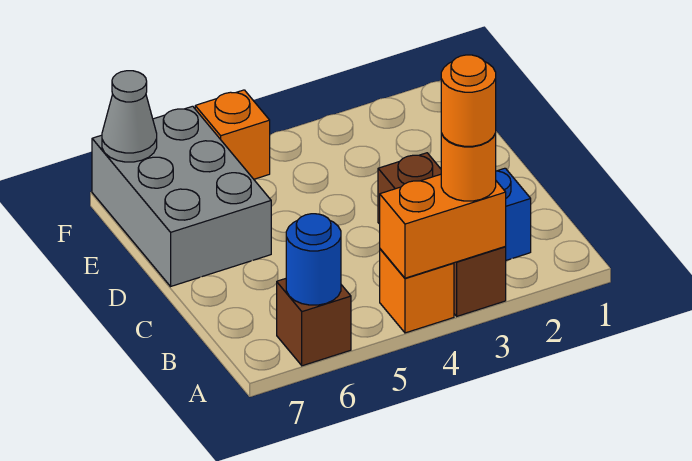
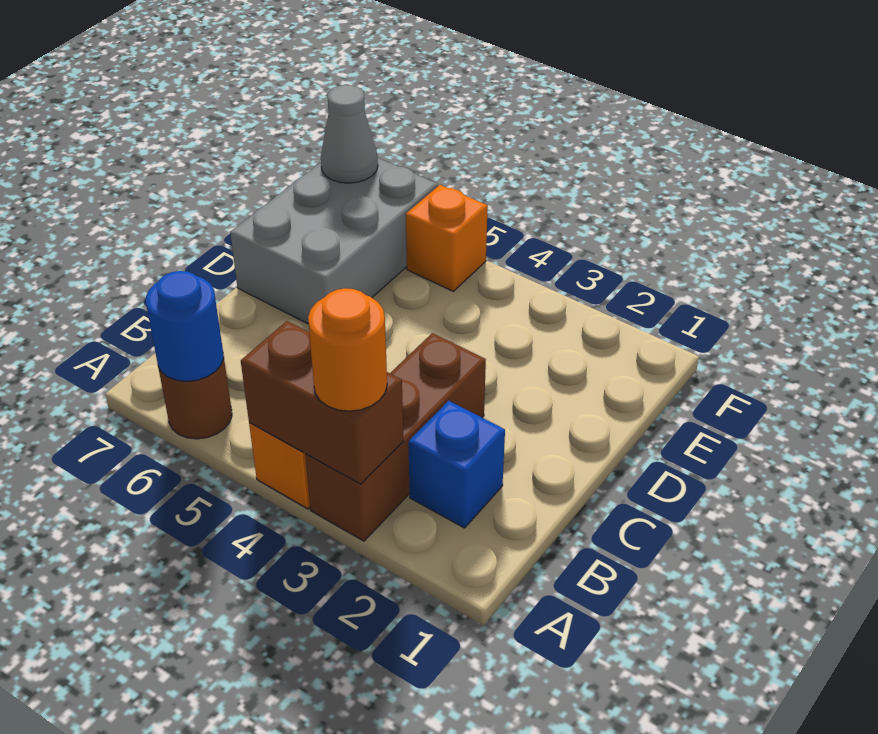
orange 1x2 brick [380,174,506,278] -> brown 1x2 brick [241,321,403,484]
orange 1x1 round brick [441,55,496,146] -> none
brown 1x1 brick [277,279,351,366] -> brown 1x1 round brick [158,355,232,439]

